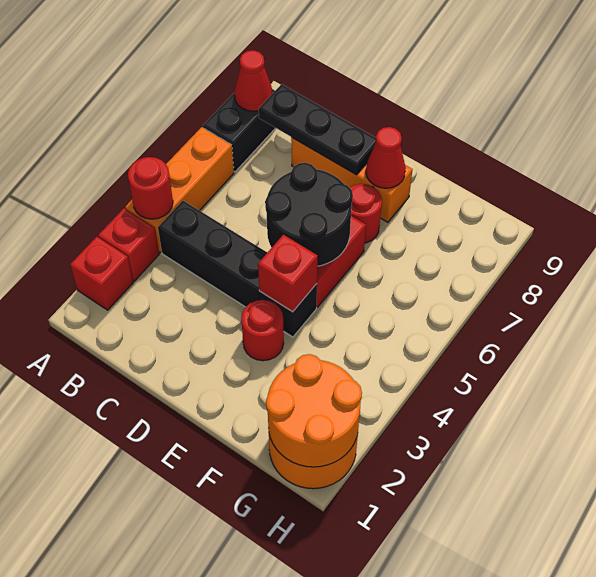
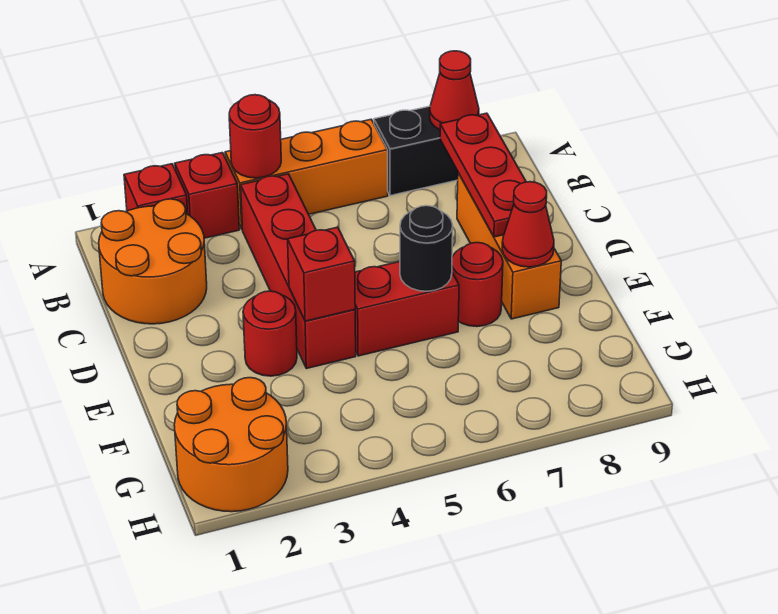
black 1x4 brick [158,201,317,337] -> red 1x4 brick [241,174,356,369]
black 1x3 plate [259,84,376,175] -> red 1x3 plate [440,113,526,237]
black 2x2 round brick [265,163,353,266] -> black 1x1 round brick [400,206,453,291]
orange 2x2 round brick [266,354,362,467] -> orange 2x2 round brick moved to [99,199,207,324]

